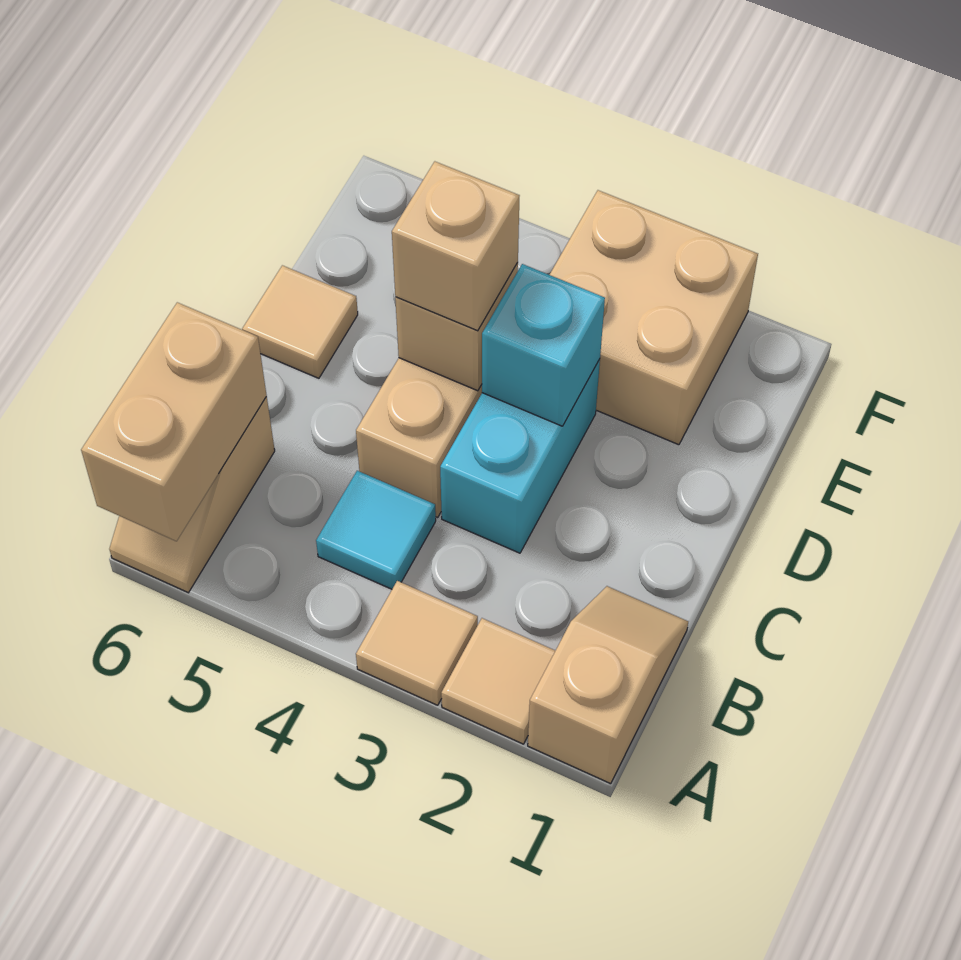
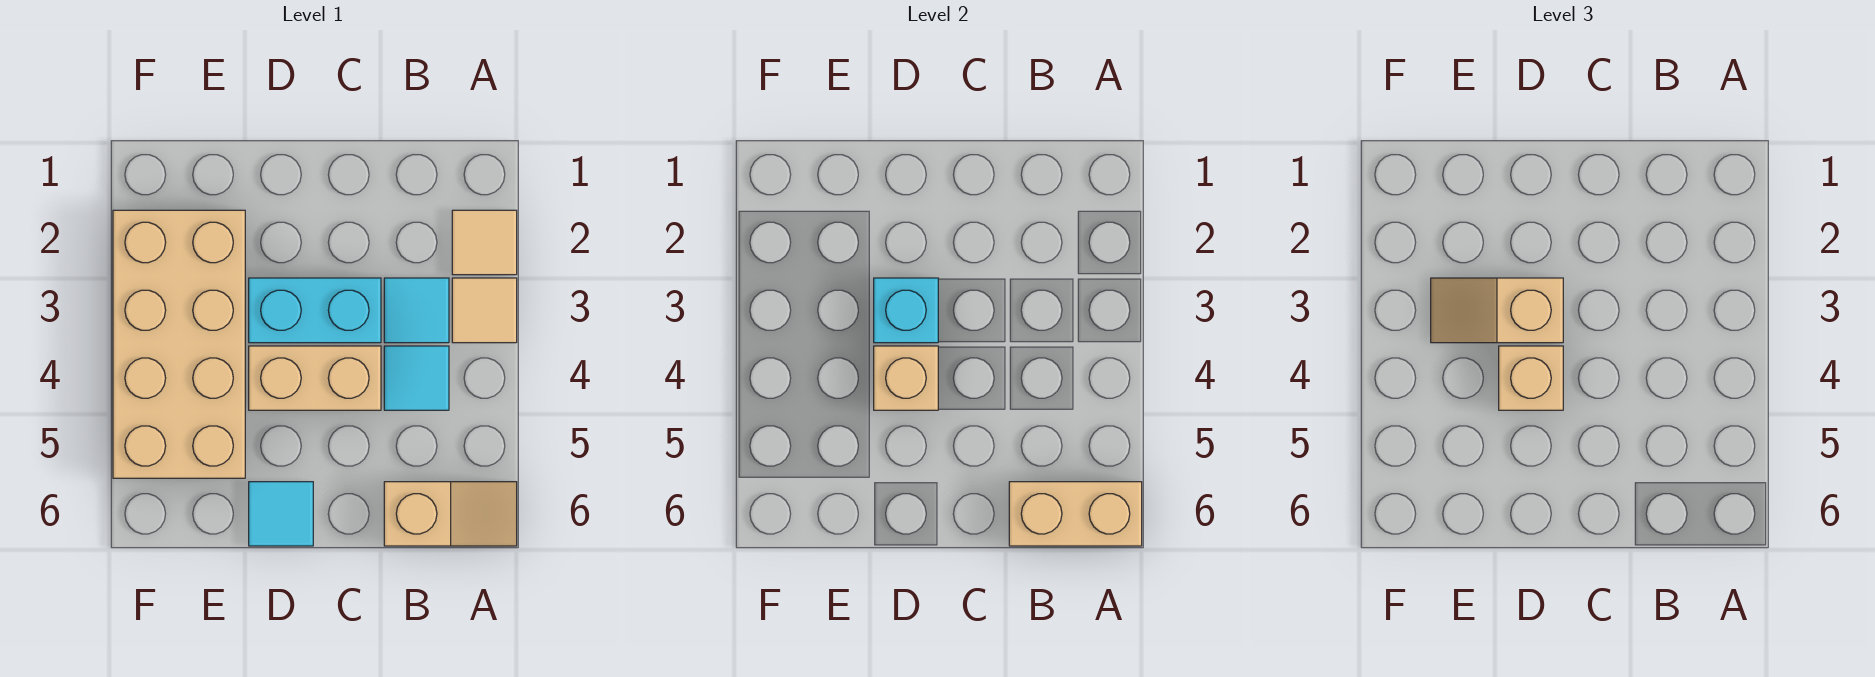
tan 1x2 slope [528,586,688,784] -> tan 1x2 slope moved to [1431,278,1563,343]
none -> cyan 1x1 tile [384,278,449,343]
tan 1x1 tile [242,265,358,378] -> cyan 1x1 tile [249,482,313,546]
tan 2x2 brick [550,190,758,445] -> tan 2x4 brick [113,210,245,478]

